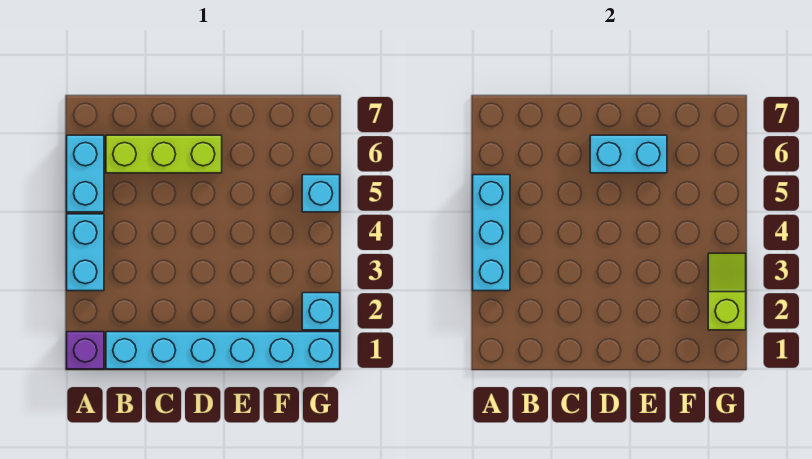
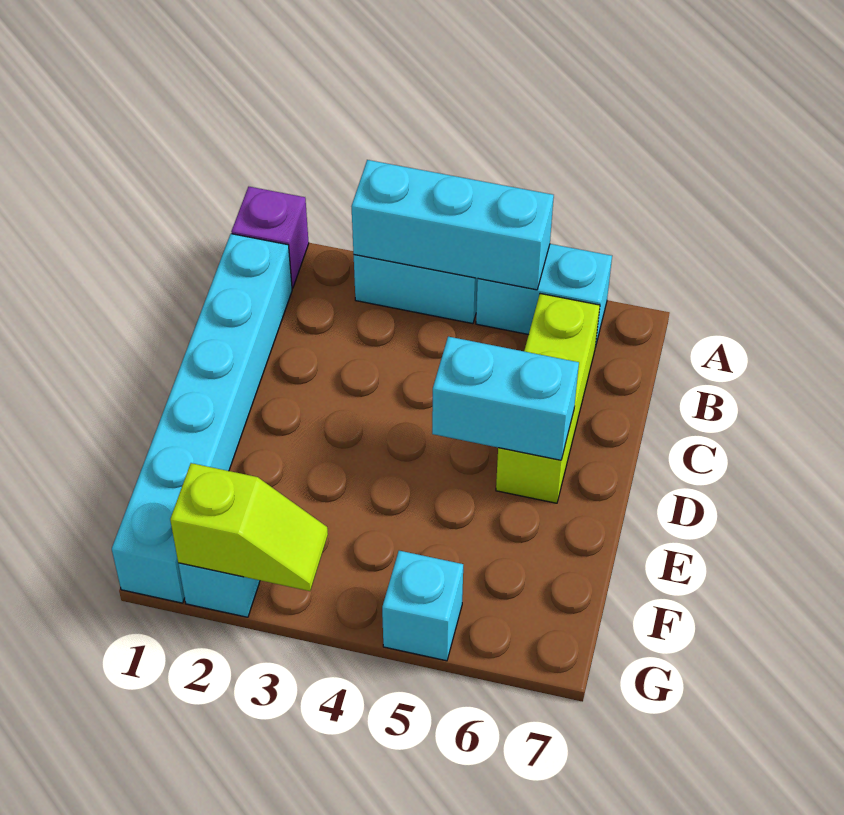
cyan 1x2 brick [590,135,667,173] -> cyan 1x2 brick turned to [432,337,579,460]

